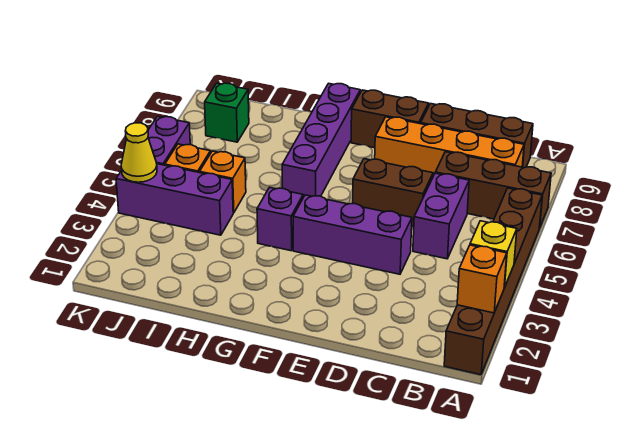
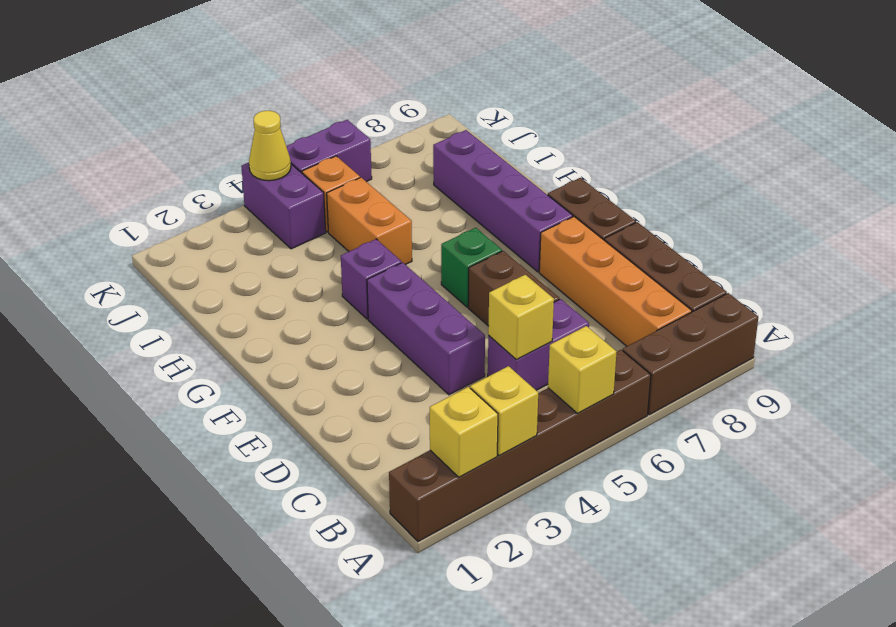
orange 1x1 brick [457,245,507,313] -> yellow 1x1 brick [429,387,498,477]
none -> yellow 1x1 brick [548,326,617,413]
brown 1x3 brick [435,152,551,228] -> brown 1x3 brick turned to [623,293,758,415]
none -> yellow 1x1 brick [488,275,554,360]
purple 1x4 brick [282,83,360,197] -> purple 1x4 brick turned to [433,130,573,272]
purple 1x3 brick [116,164,233,235] -> purple 1x2 brick [241,162,326,249]
orange 1x1 brick [200,151,246,213] -> orange 1x2 brick [327,178,412,265]
green 1x1 brick [205,83,249,142] -> green 1x1 brick moved to [441,228,502,307]

